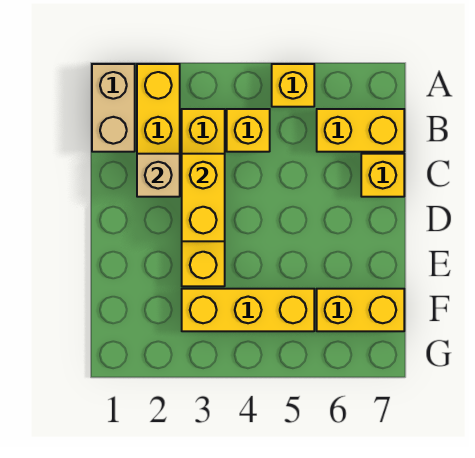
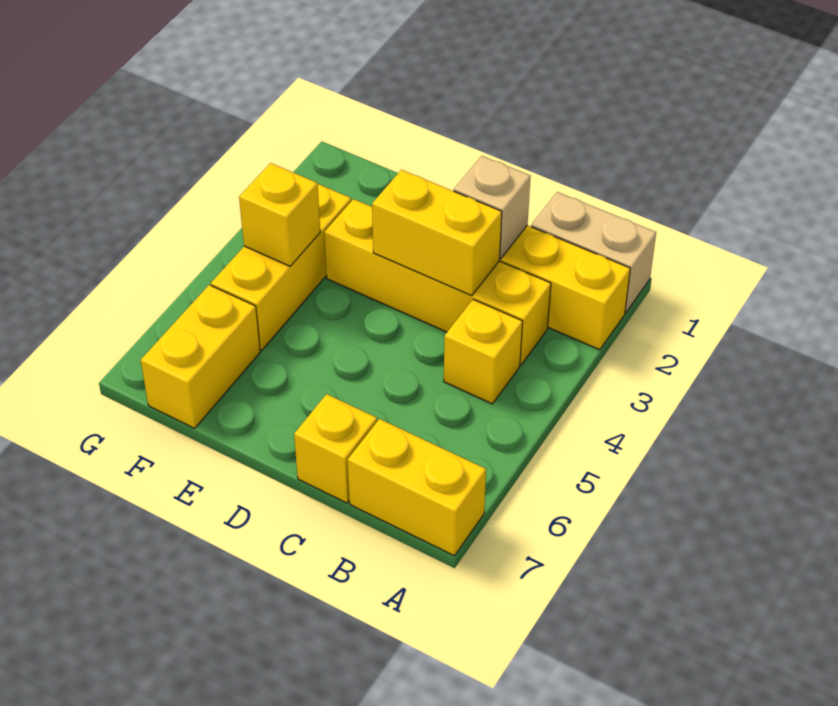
yellow 1x1 brick [272,64,314,107] -> yellow 1x1 brick moved to [239,163,320,266]
yellow 1x2 brick [317,109,404,152] -> yellow 1x2 brick turned to [348,419,486,556]

